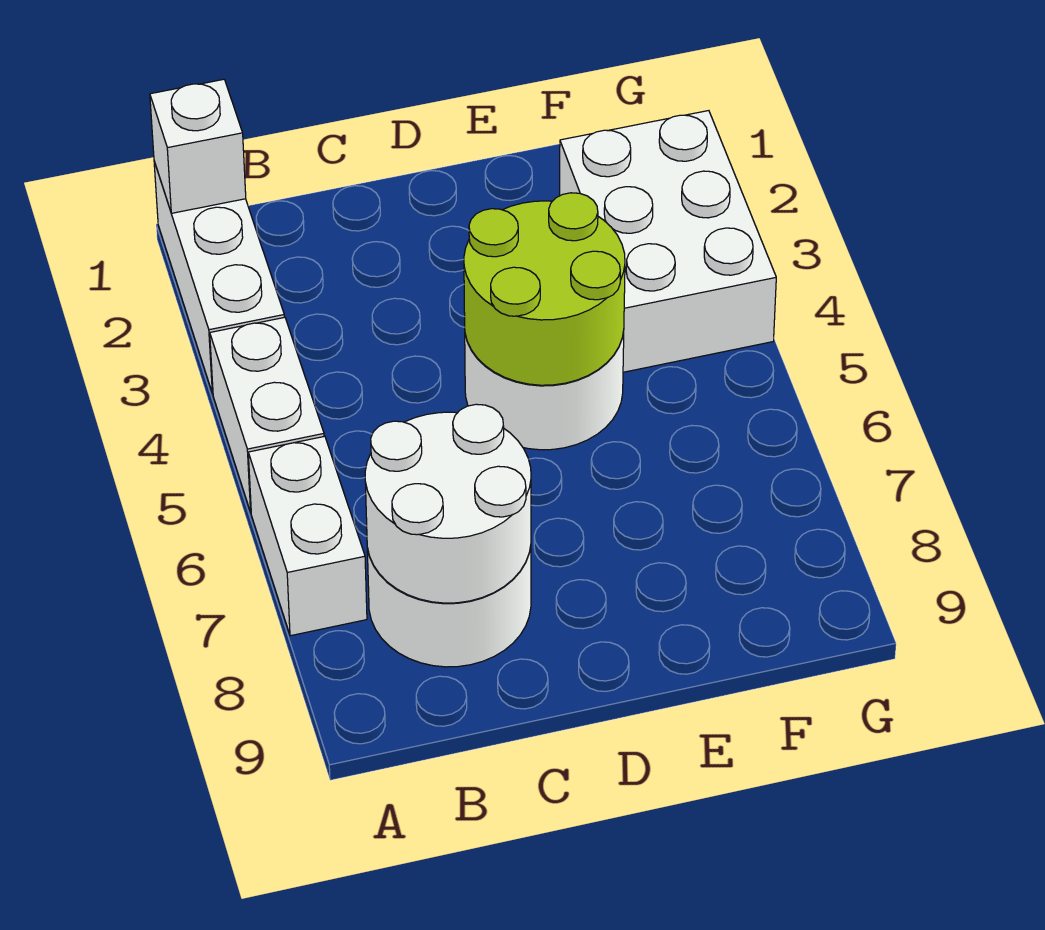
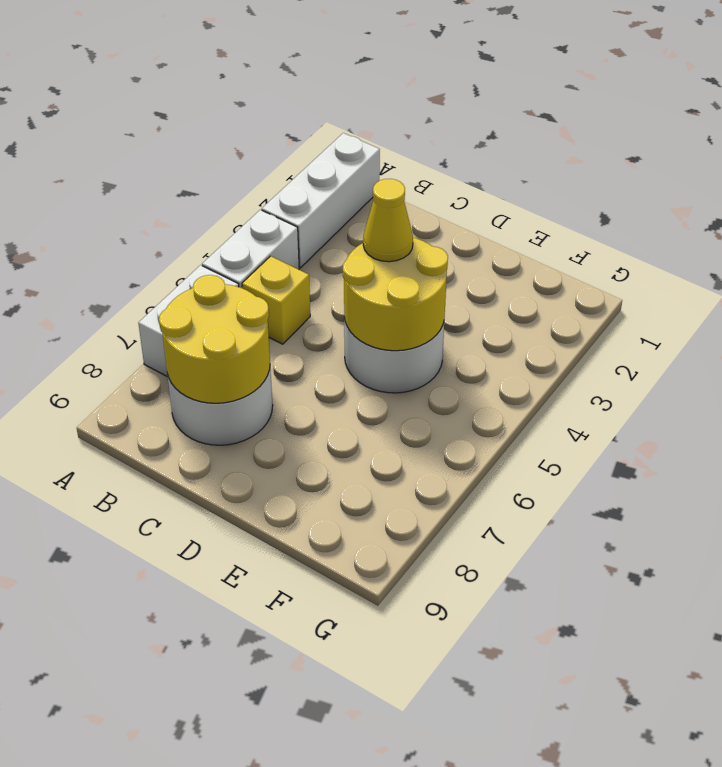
white 1x1 brick [150,79,246,213] -> none
none -> yellow 1x1 brick [242,256,310,344]
white 2x2 round brick [365,404,531,603] -> yellow 2x2 round brick [159,275,270,403]
lime 2x2 round brick [464,193,625,385] -> yellow 2x2 round brick [343,238,448,351]
none -> yellow 1x1 cone [363,179,413,262]
white 2x3 brick [560,111,776,372] -> none

